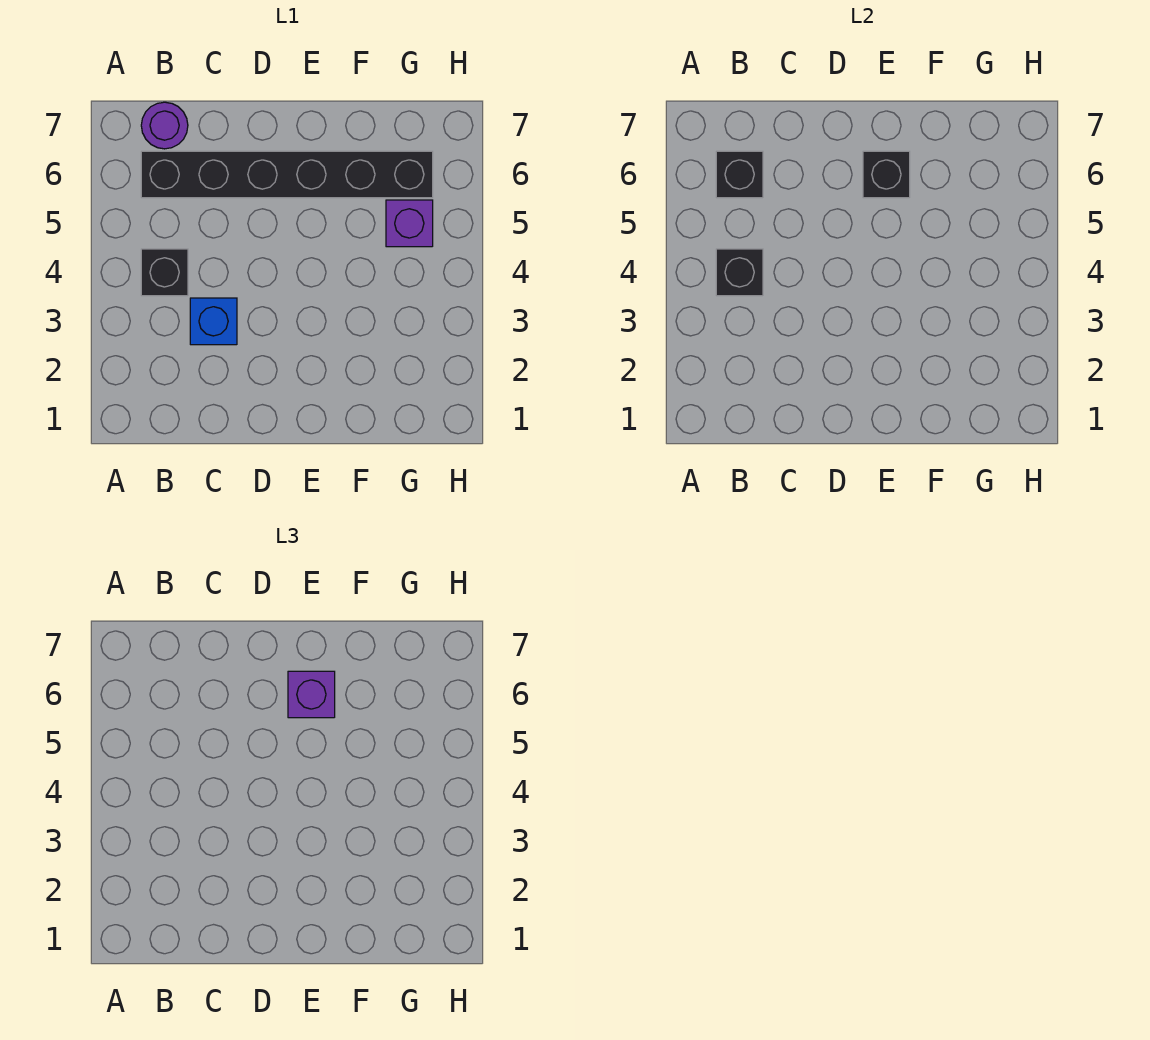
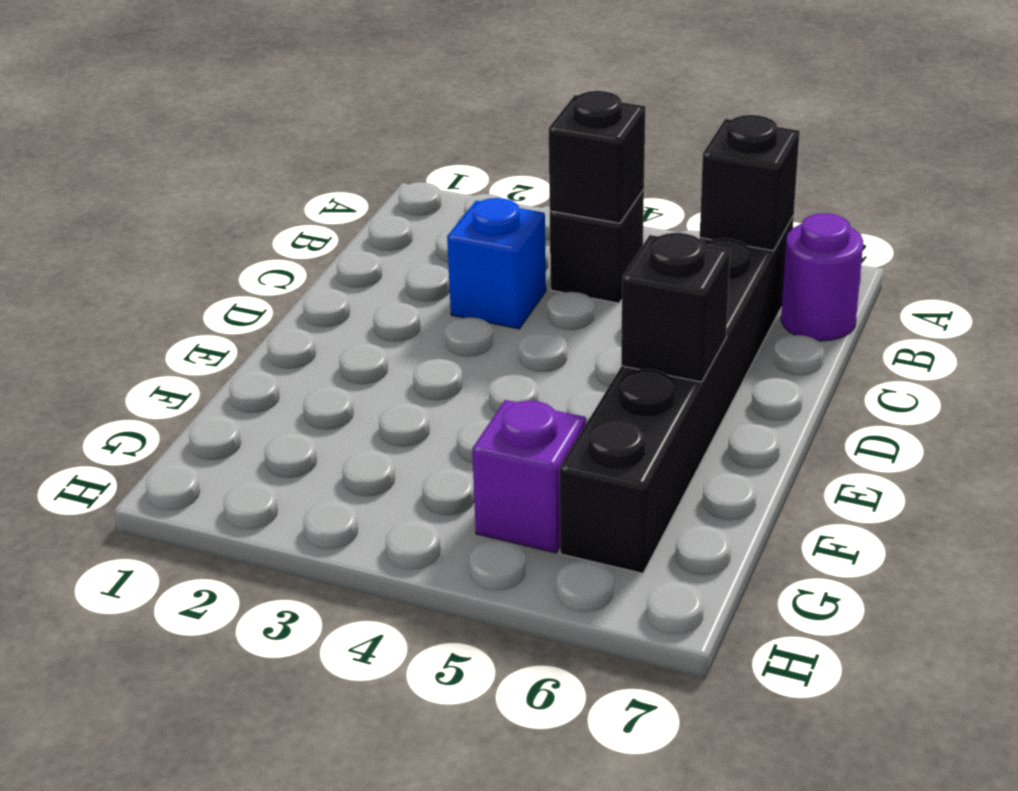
purple 1x1 brick [288,671,335,718] -> none

